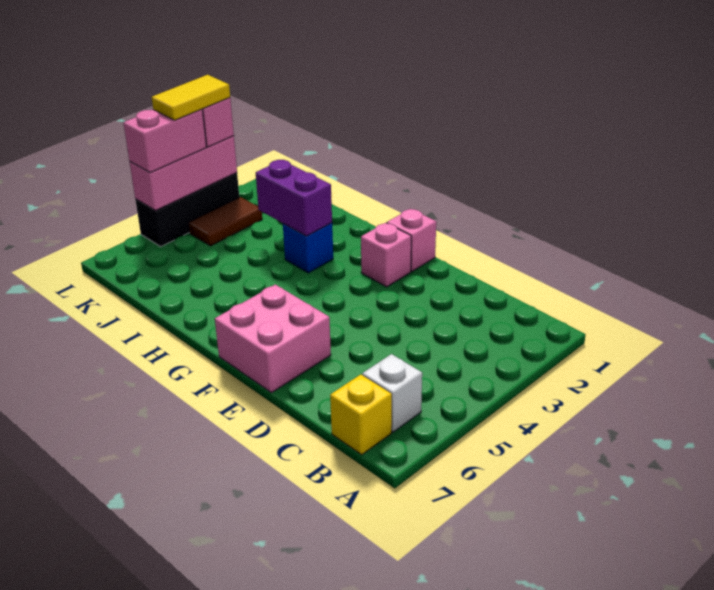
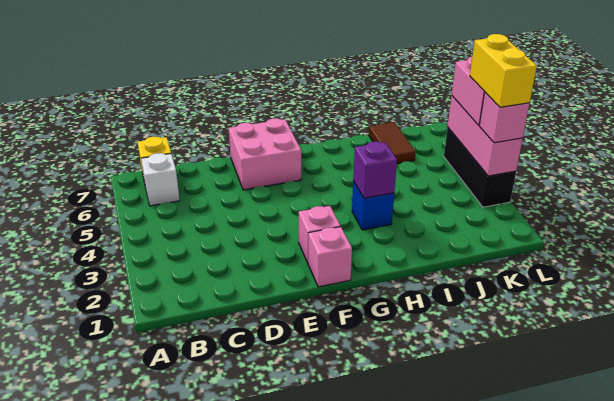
purple 1x2 brick [256,160,332,236] -> purple 1x1 brick [353,142,397,198]
brown 1x2 tile [188,197,262,246] -> brown 1x2 tile moved to [369,122,416,164]
yellow 1x2 tile [152,75,230,120] -> yellow 1x2 brick [470,34,537,107]

